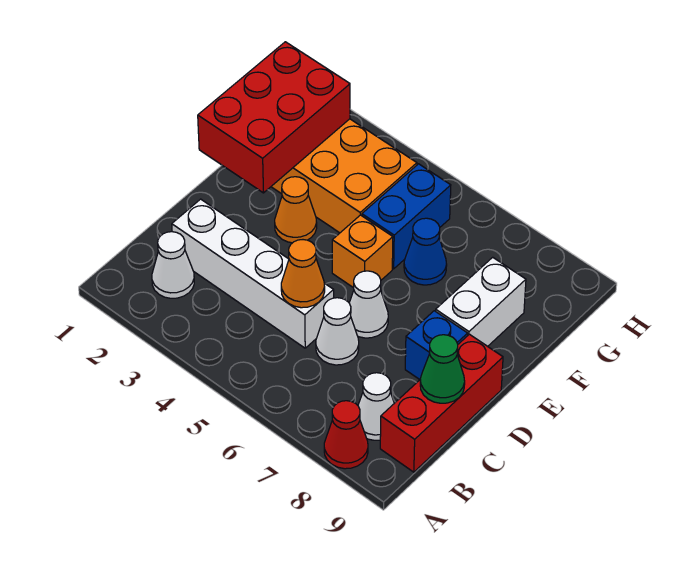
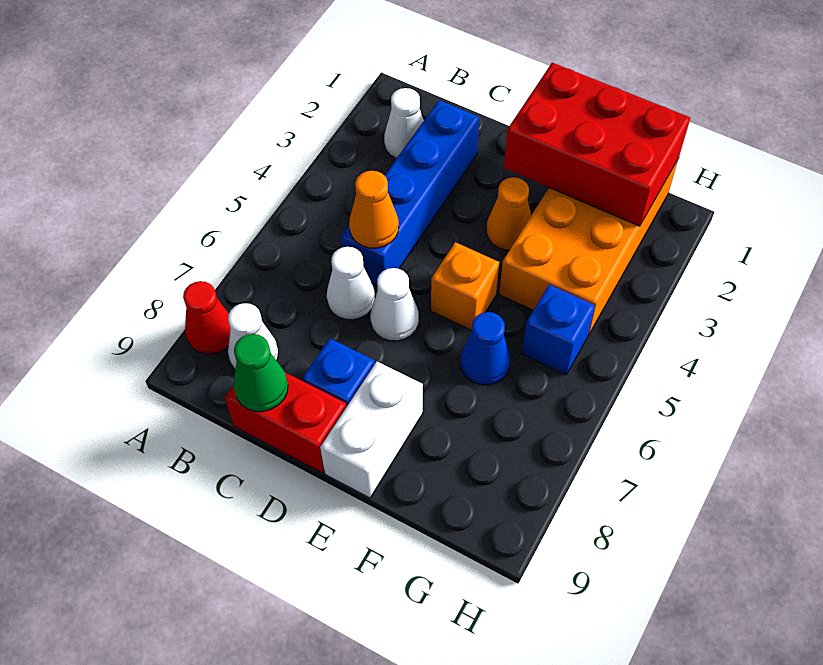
red 1x3 brick [380,334,503,472] -> red 1x2 brick [225,373,346,473]
white 1x4 brick [172,199,334,348] -> blue 1x4 brick [341,100,479,286]
white 1x2 brick [436,257,526,346] -> white 1x2 brick turned to [320,362,423,498]
blue 1x2 brick [362,164,451,269] -> blue 1x1 brick [522,285,595,375]

